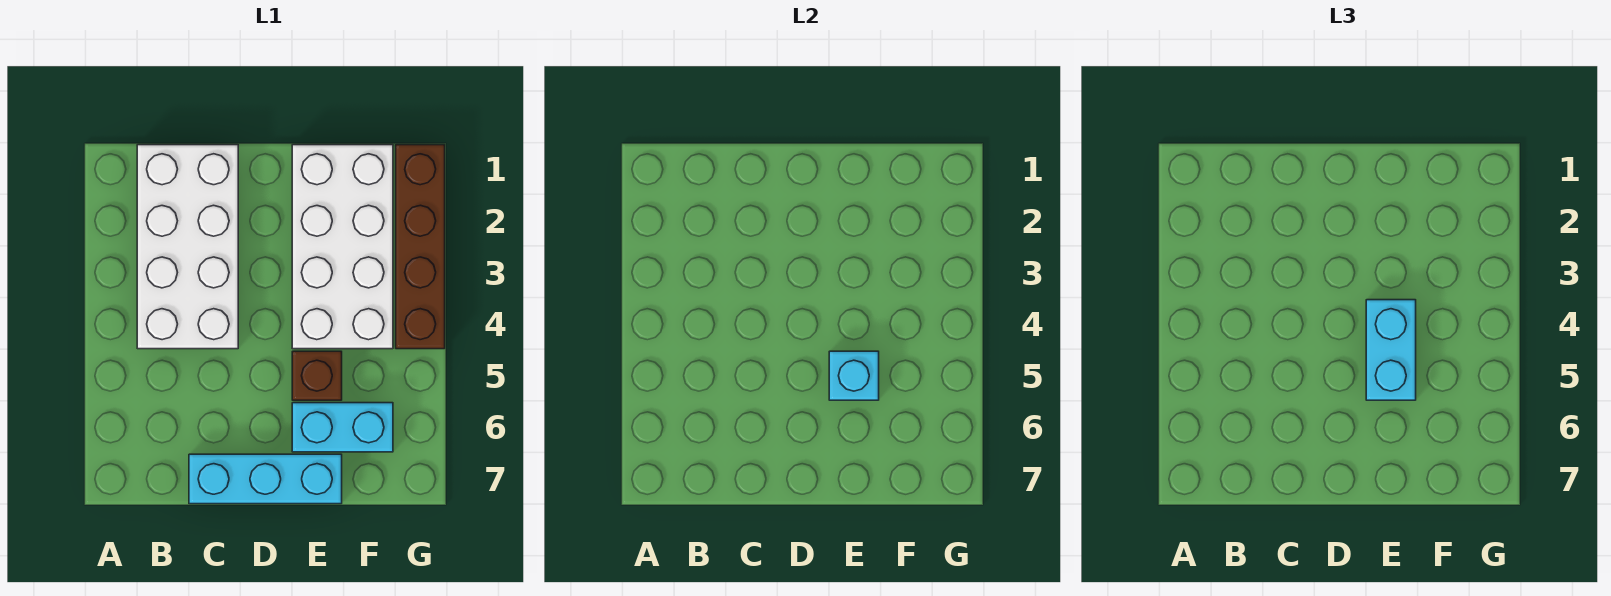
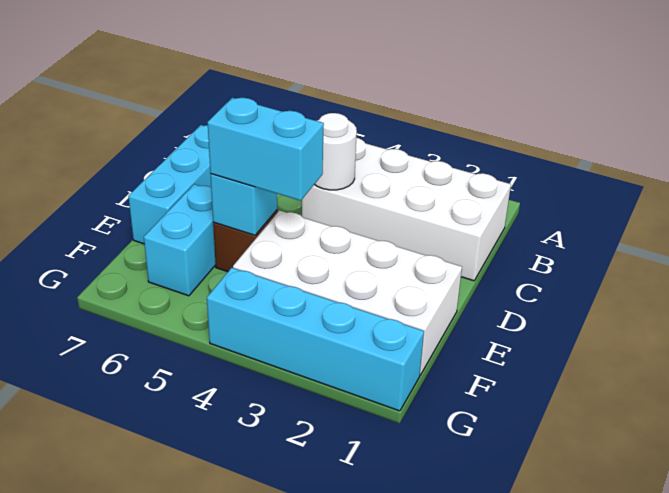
none -> white 1x1 round brick [315,113,357,190]
brown 1x4 brick [396,145,445,349] -> cyan 1x4 brick [207,268,424,411]

